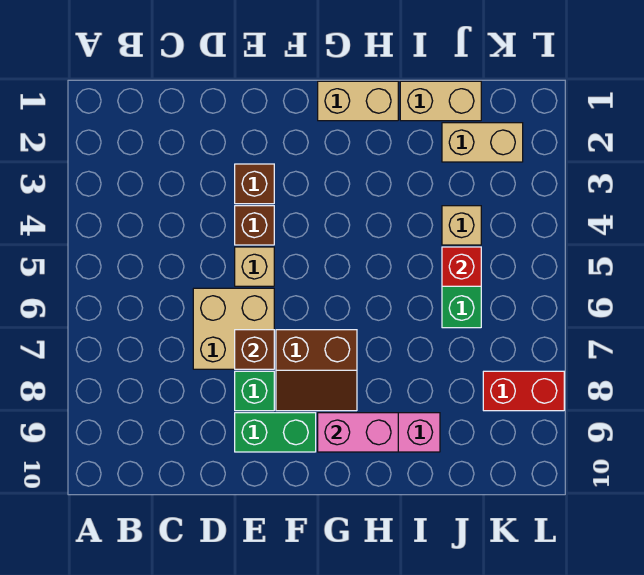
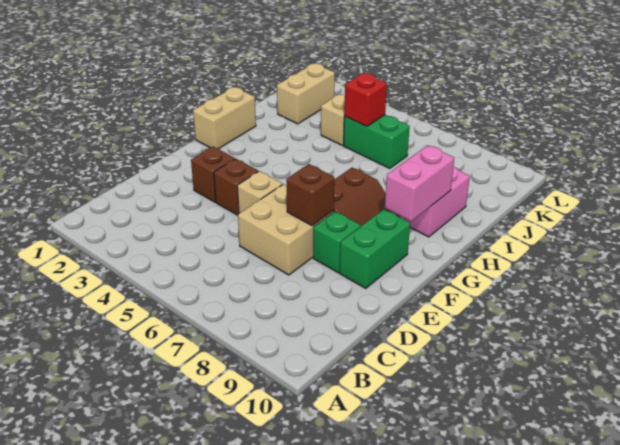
tan 1x2 brick [400,81,481,121] -> none
red 1x2 brick [483,371,564,411] -> none

